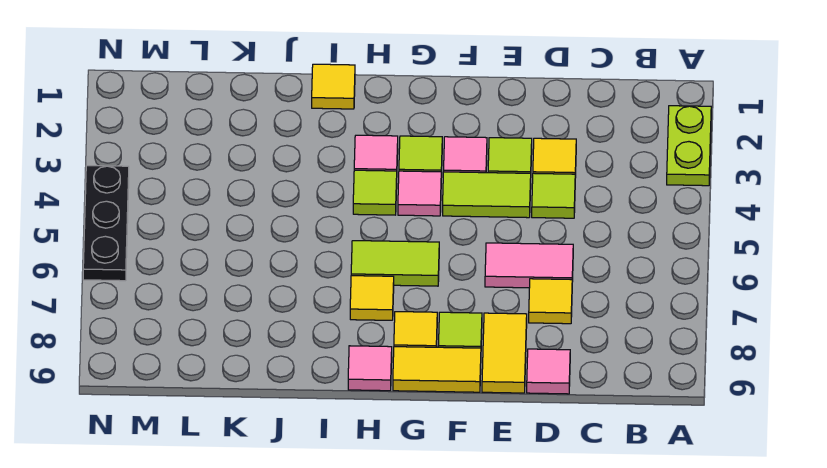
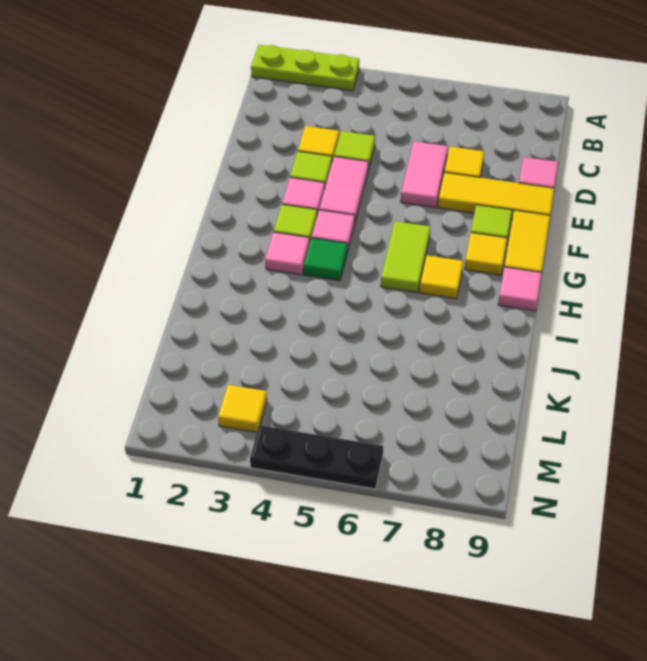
lime 1x2 plate [667,106,711,186] -> lime 1x3 plate [251,45,359,91]
lime 1x2 tile [443,172,531,218] -> pink 1x2 tile [319,157,369,222]
yellow 1x2 tile [482,313,527,393] -> yellow 1x3 tile [438,172,554,219]
lime 1x1 tile [353,170,397,215] -> green 1x1 tile [304,238,348,281]
yellow 1x1 tile [312,64,355,109] -> yellow 1x1 tile moved to [218,385,267,432]

